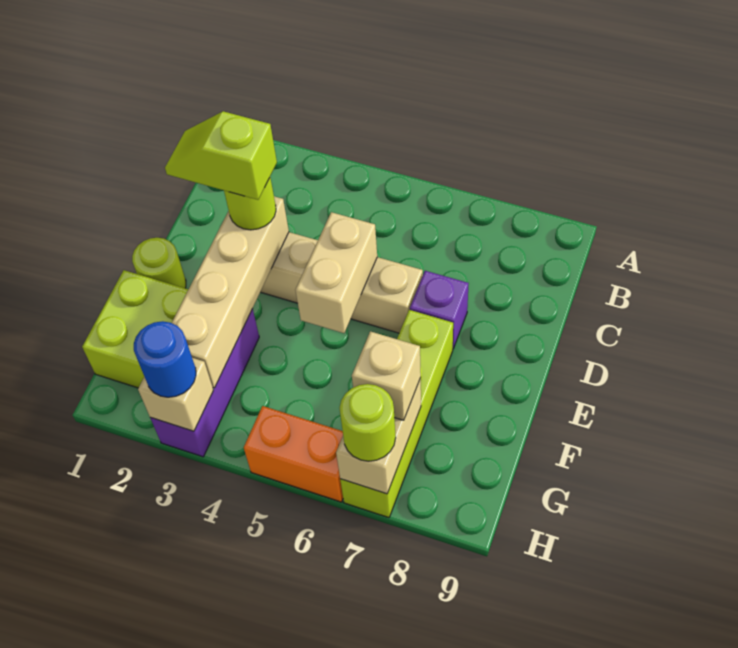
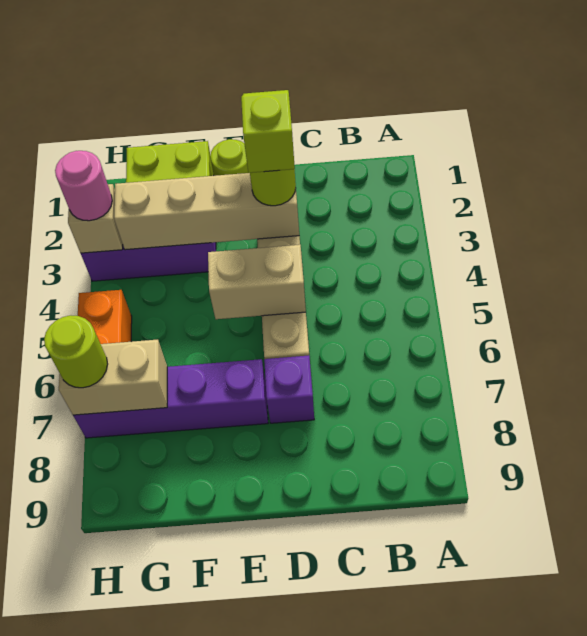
lime 1x4 brick [340,310,453,518] -> purple 1x4 brick [73,359,268,438]
tan 1x1 brick [352,331,421,420] -> none
blue 1x1 round brick [134,321,196,397] -> pink 1x1 round brick [55,151,112,221]

